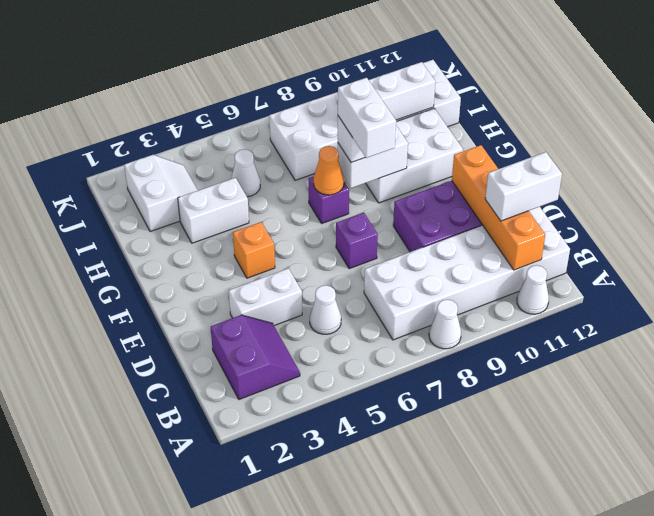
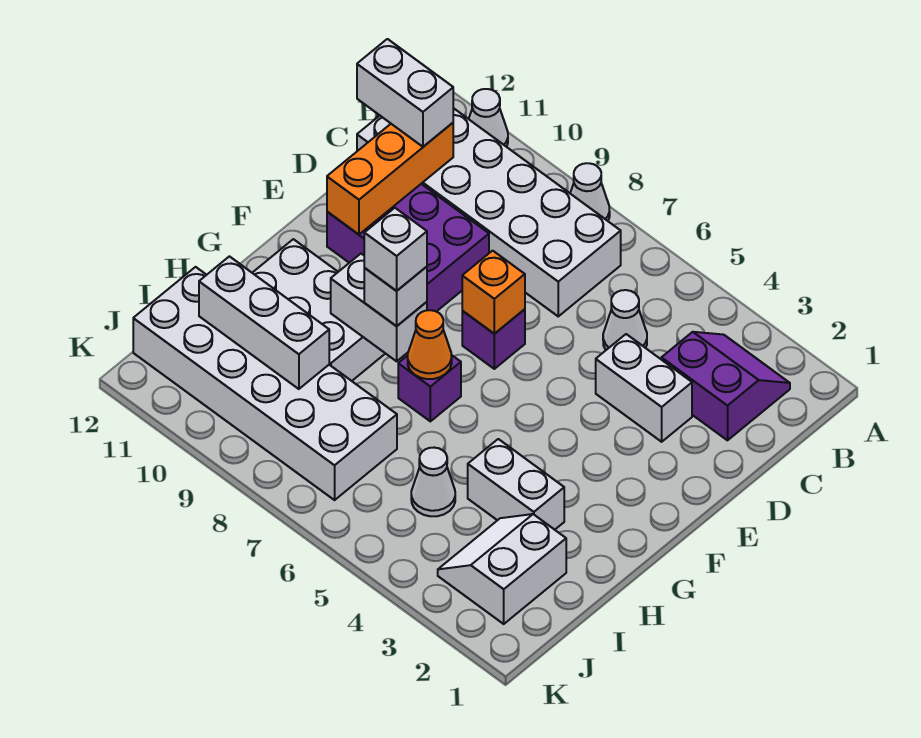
purple 2x2 slope [211,315,300,399] -> purple 2x2 slope turned to [661,332,790,440]
orange 1x4 brick [452,145,545,270] -> orange 1x3 brick [327,123,453,234]
orange 1x1 brick [233,222,275,278] -> orange 1x1 brick moved to [462,251,525,334]
white 1x2 brick [338,78,396,158] -> white 1x1 brick [364,208,427,291]

